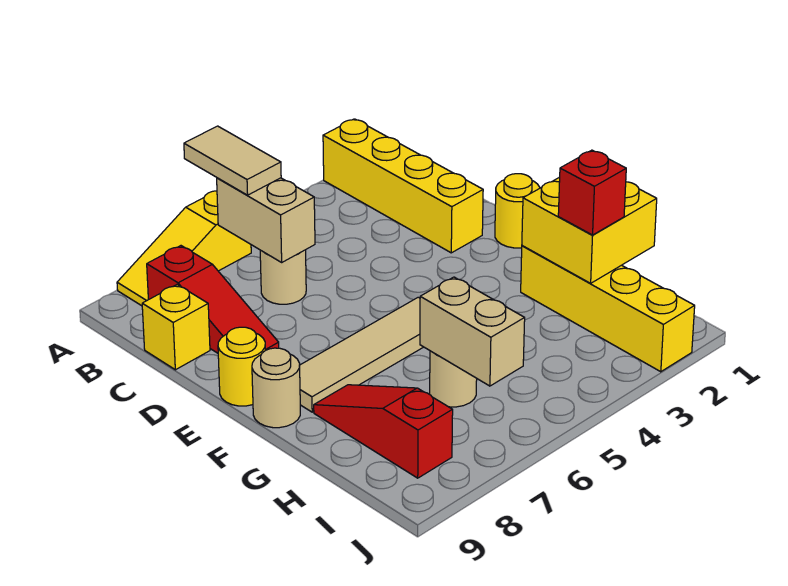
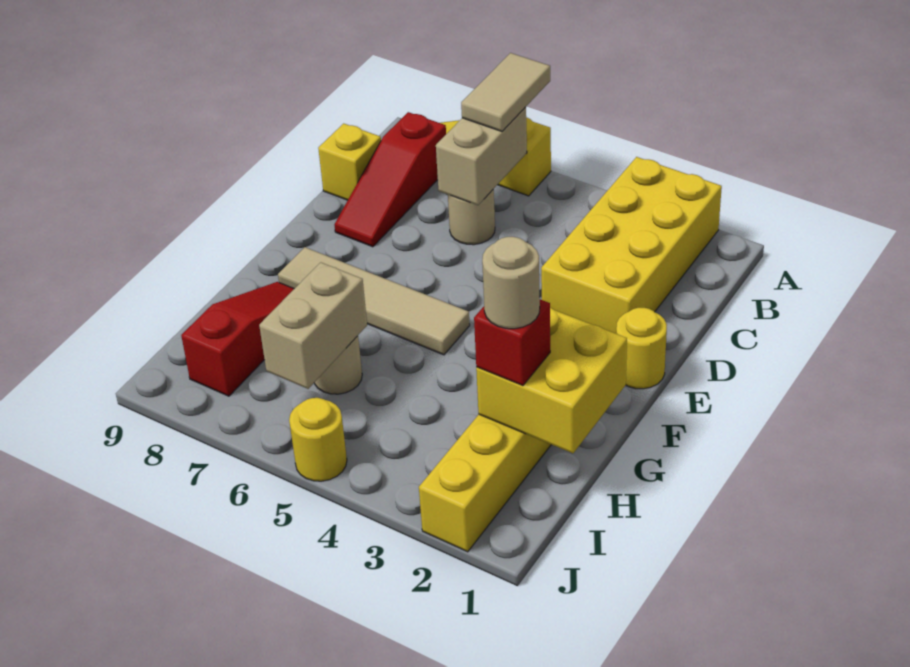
yellow 1x4 brick [323,119,483,253] -> yellow 2x4 brick [541,157,722,334]
yellow 1x1 round brick [218,327,266,406] -> yellow 1x1 round brick moved to [289,398,347,481]
tan 1x1 round brick [252,348,300,428] -> tan 1x1 round brick moved to [482,237,540,329]

